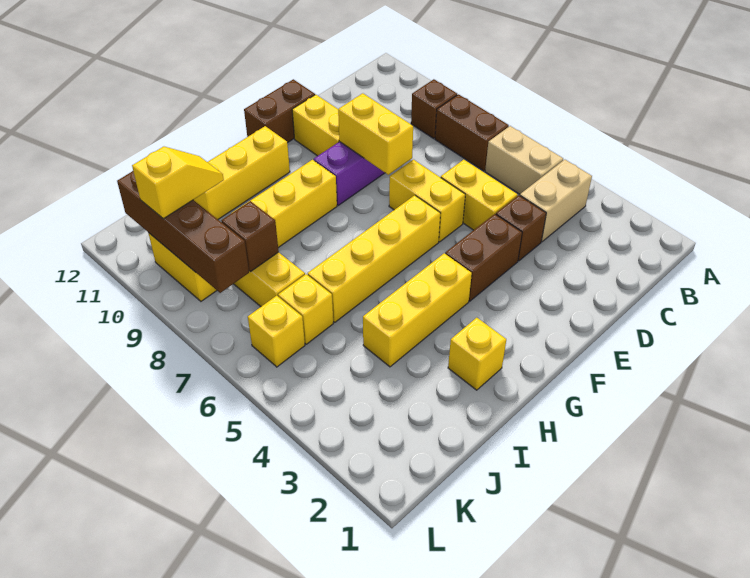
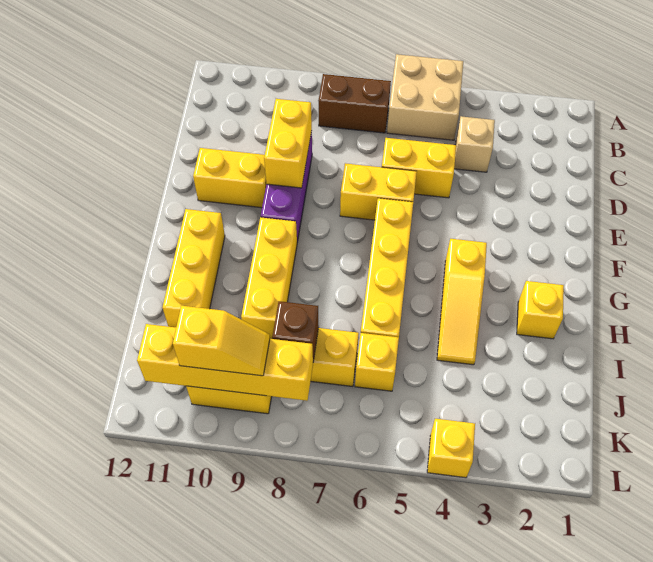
tan 1x2 brick [520,160,592,242] -> tan 1x1 brick [454,116,495,172]
tan 1x2 brick [485,126,563,194] -> tan 2x2 brick [387,54,463,140]
brown 1x1 brick [411,79,457,139] -> none
brown 1x1 brick [496,195,546,261] -> none
brown 1x2 brick [445,214,522,301] -> none
yellow 1x2 brick [338,93,413,175] -> yellow 1x2 brick turned to [264,99,312,188]
brown 1x2 brick [244,79,315,143] -> none
yellow 1x3 brick [363,253,472,367] -> yellow 1x3 slope [437,239,487,365]
yellow 1x2 slope [132,147,224,219] -> yellow 1x2 slope turned to [173,306,270,376]
yellow 1x1 brick [248,296,305,367] -> yellow 1x1 brick moved to [427,419,475,478]
brown 1x4 brick [117,171,249,293] -> yellow 1x4 brick [137,324,313,401]

